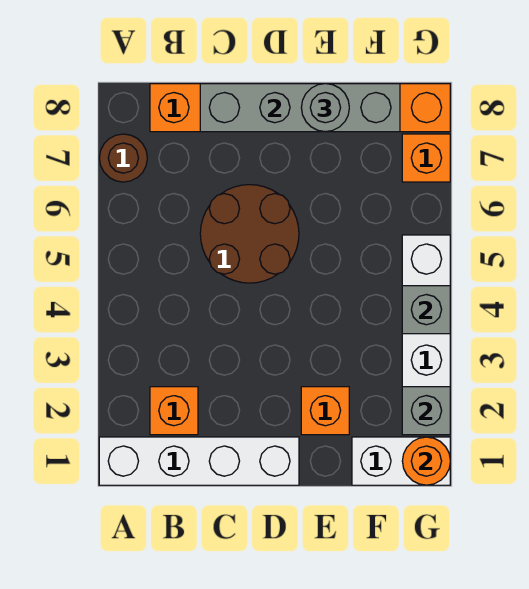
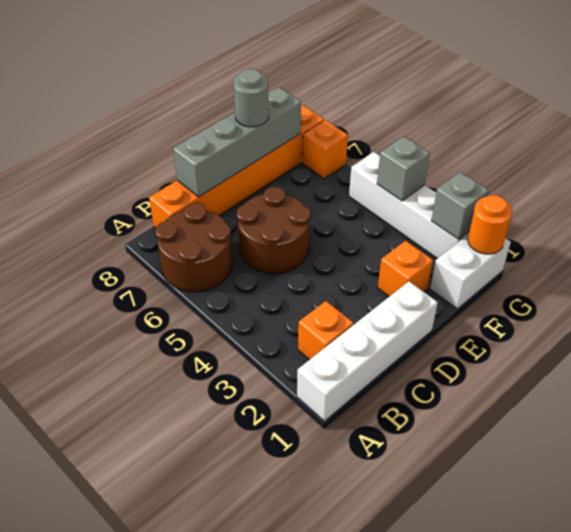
brown 1x1 round brick [99,134,147,182] -> brown 2x2 round brick [155,203,232,292]

